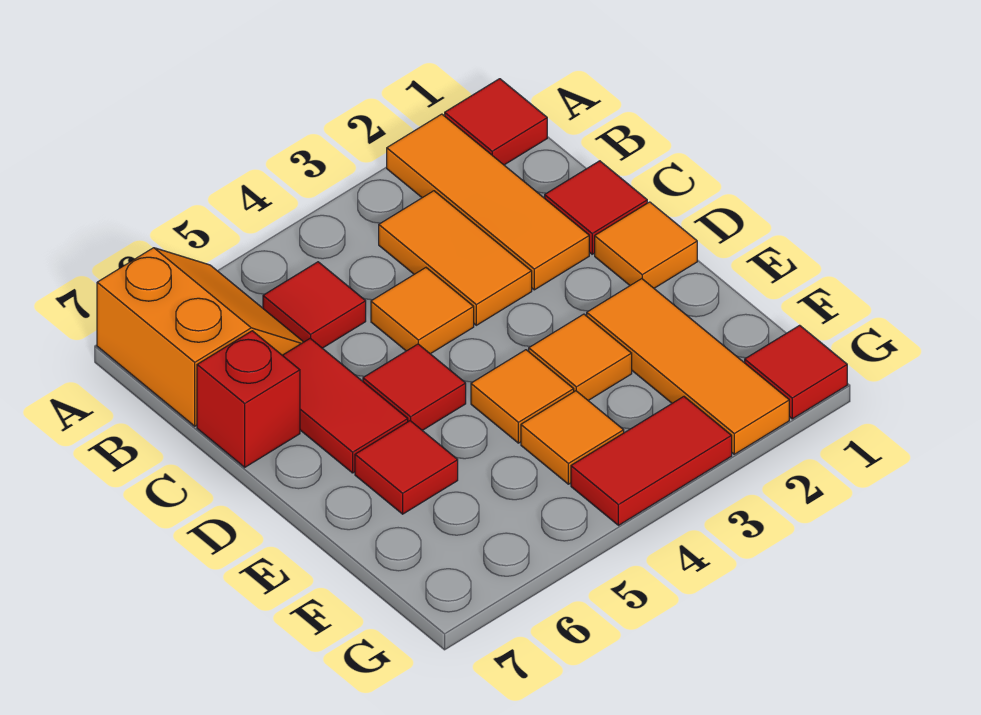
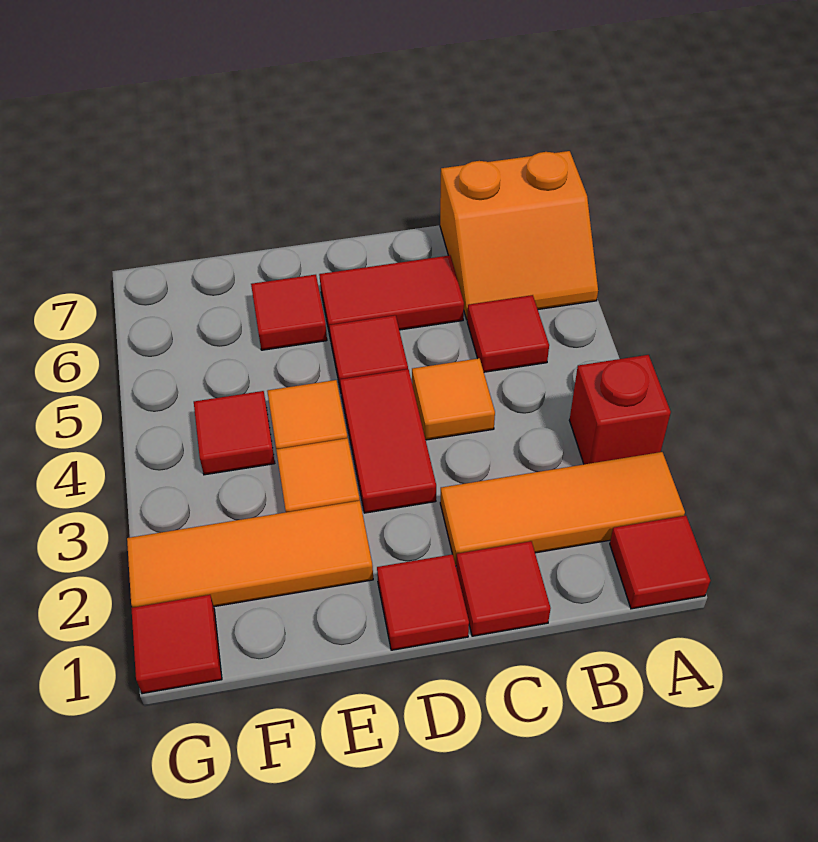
orange 1x2 tile [379,191,532,325] -> none
red 1x1 brick [197,331,300,467] -> red 1x1 brick moved to [569,355,671,464]
orange 1x1 tile [595,202,697,288] -> red 1x1 tile [377,554,469,650]
orange 1x1 tile [521,391,624,484] -> red 1x1 tile [194,391,275,475]
red 1x2 tile [571,397,732,525] -> red 1x2 tile moved to [340,369,436,513]

